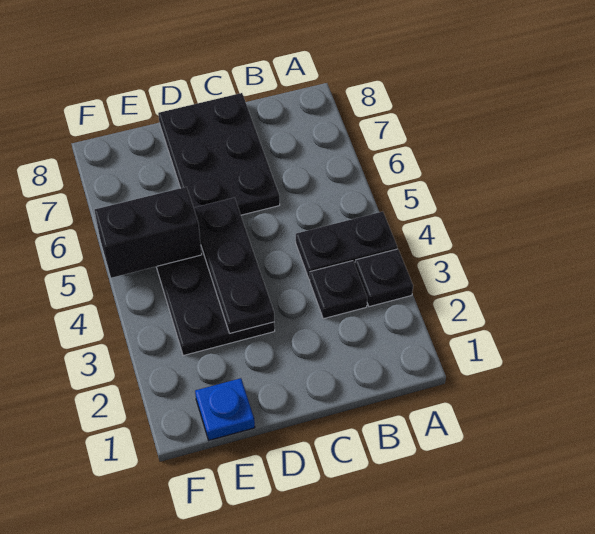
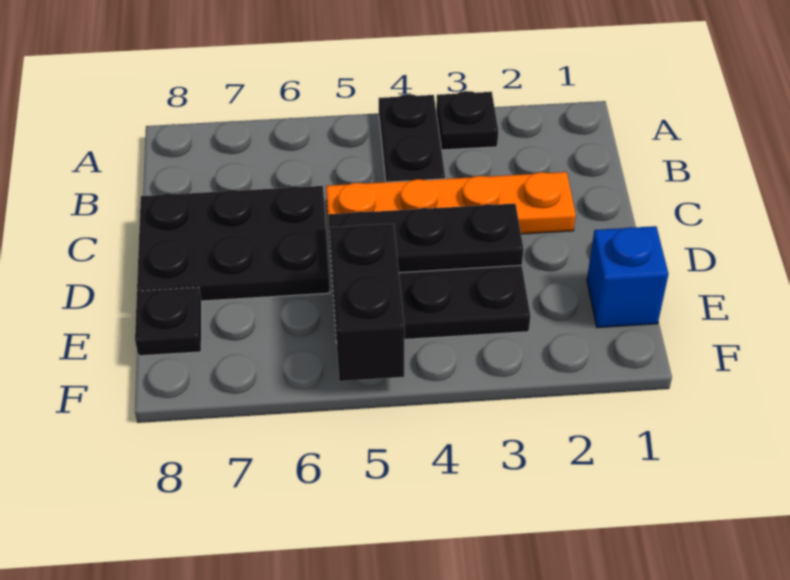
black 1x1 plate [310,261,367,319] -> black 1x1 plate moved to [135,287,202,356]
none -> orange 1x4 plate [326,172,576,241]
blue 1x1 plate [195,378,255,440] -> blue 1x1 brick [587,226,668,328]

